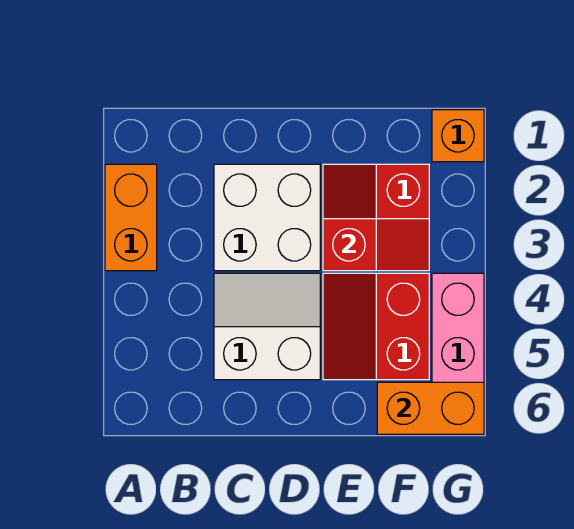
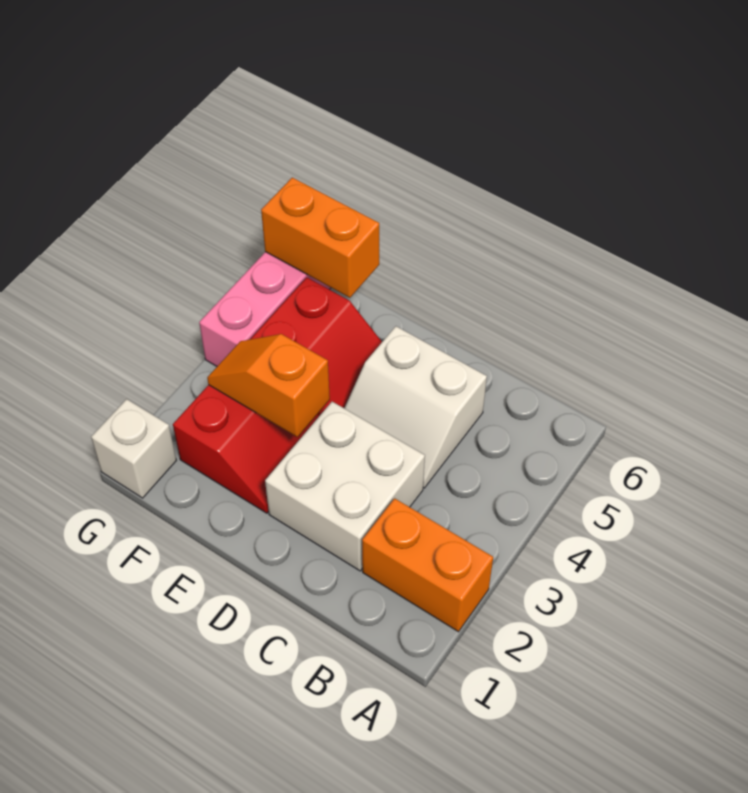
orange 1x2 brick [105,164,157,271] -> orange 1x2 brick turned to [362,498,493,632]
red 1x2 slope [323,219,429,271] -> orange 1x2 slope [207,334,330,437]
orange 1x1 brick [432,110,484,162] -> white 1x1 brick [91,399,176,498]

